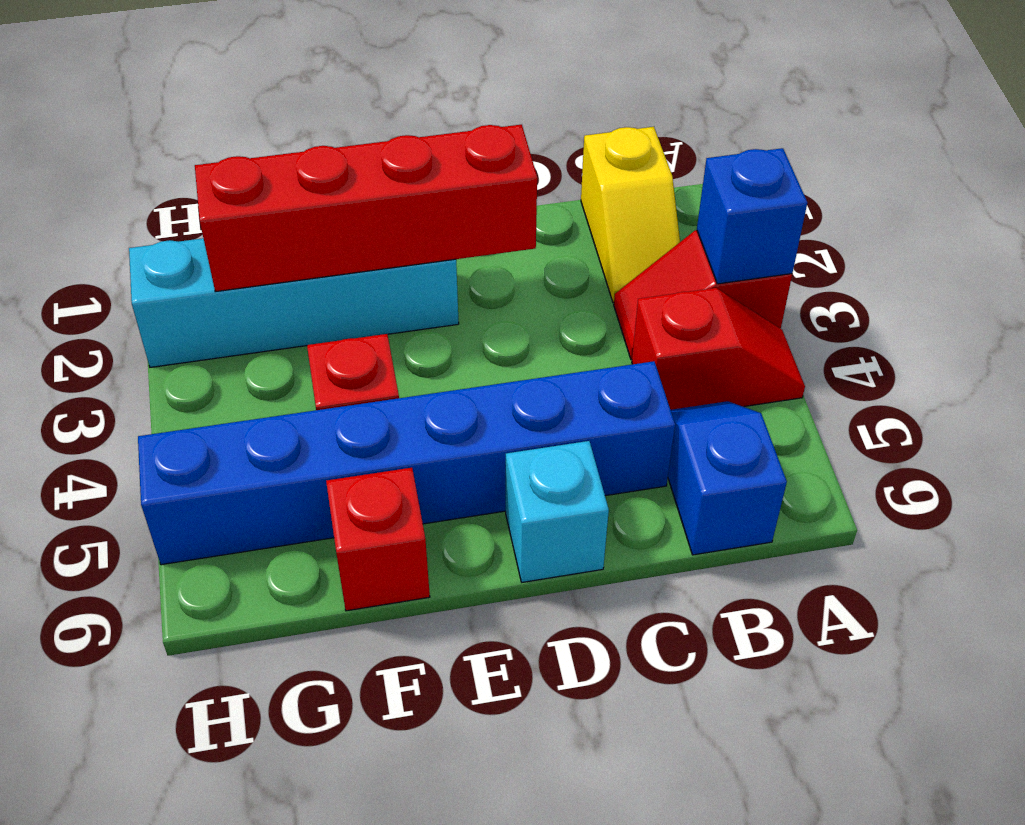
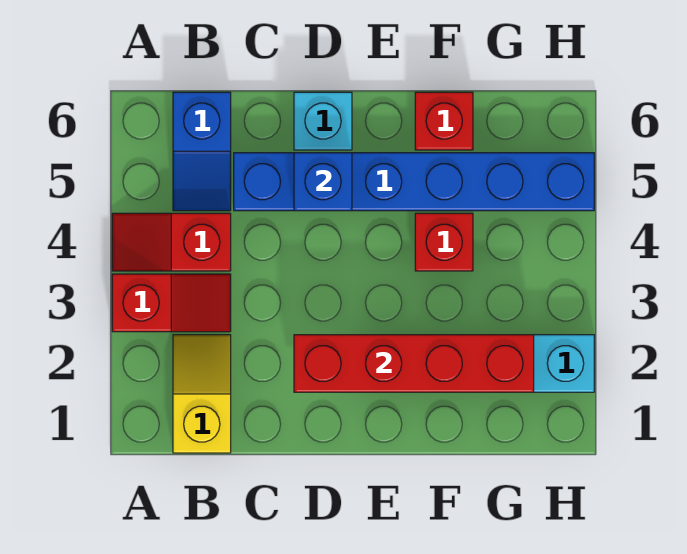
blue 1x1 brick [697,148,807,284] -> blue 1x1 brick moved to [294,153,352,211]

